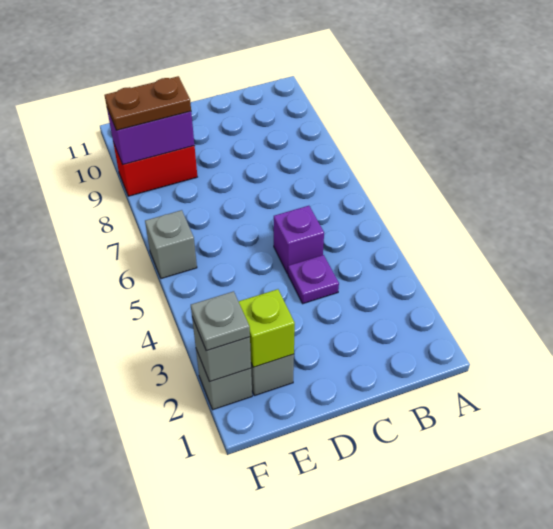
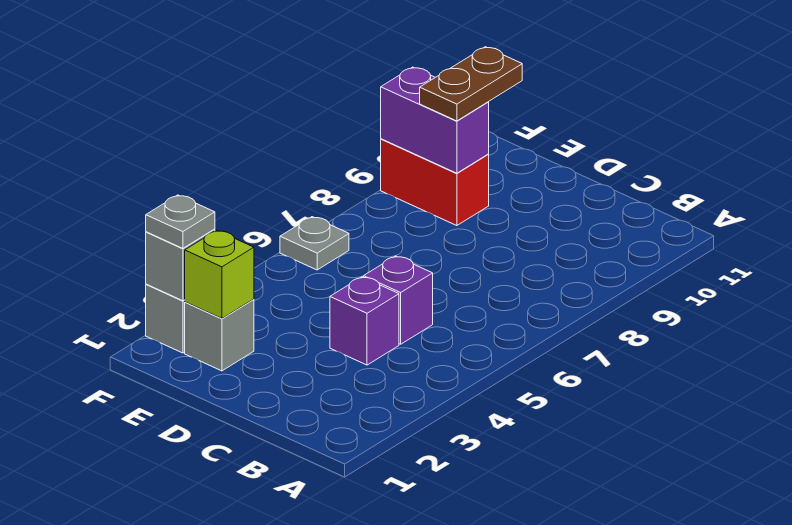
purple 1x1 plate [288,255,339,304] -> purple 1x1 brick [330,277,399,365]
brown 1x2 plate [105,76,191,130] -> brown 1x2 plate turned to [420,47,522,121]
grey 1x1 brick [145,210,197,279] -> grey 1x1 plate [280,217,349,270]

